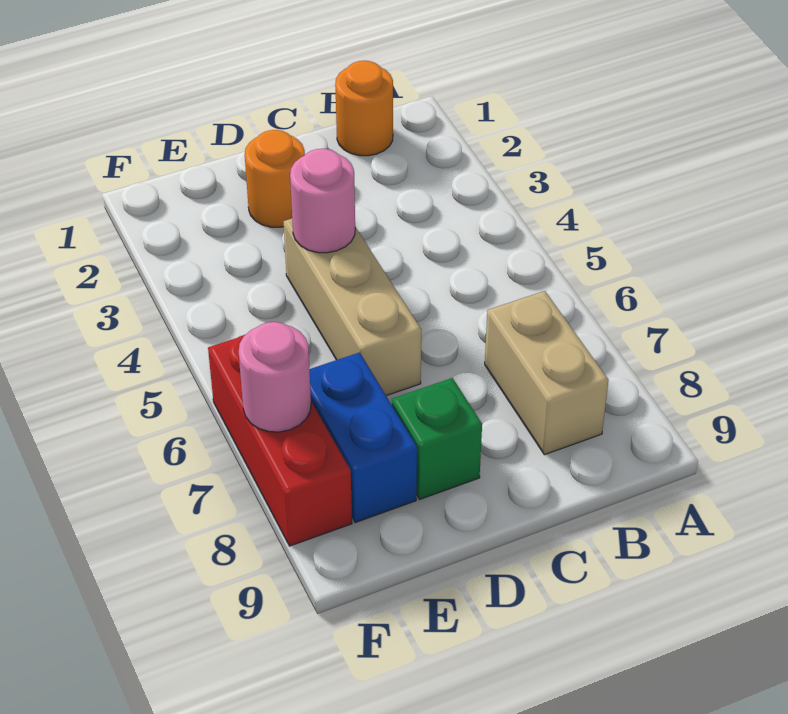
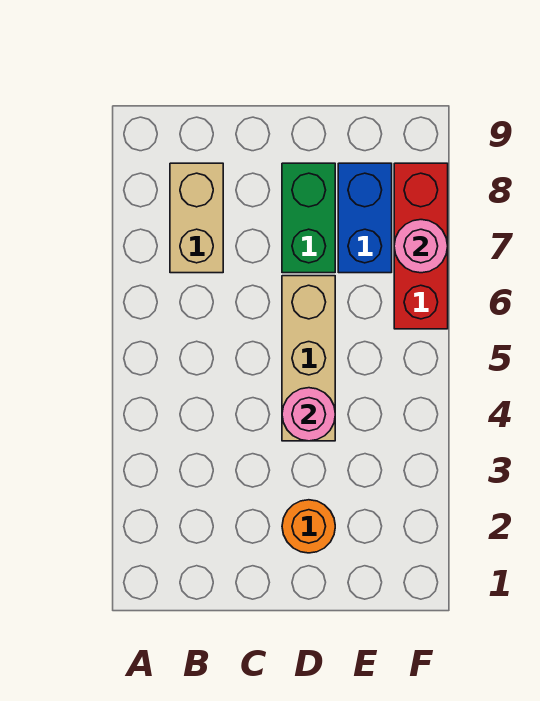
orange 1x1 round brick [335,61,393,156] -> none
green 1x1 brick [392,378,482,499] -> green 1x2 brick [282,163,335,273]

